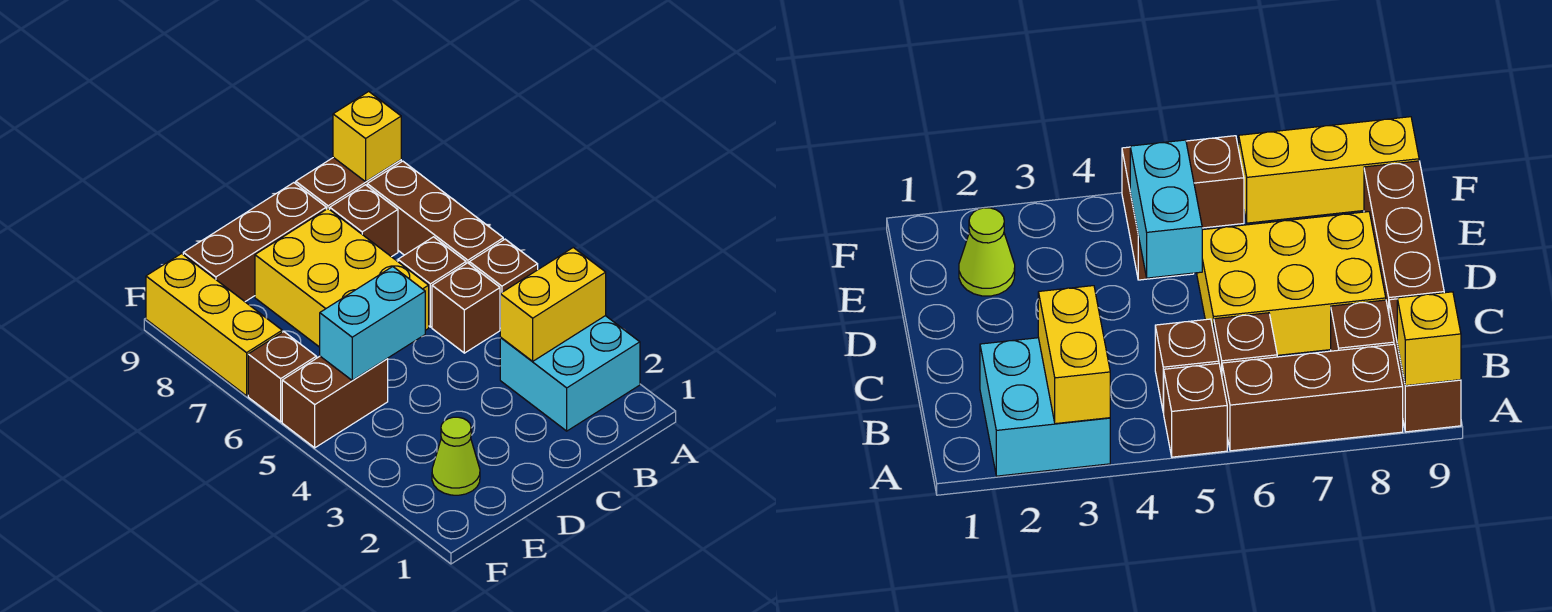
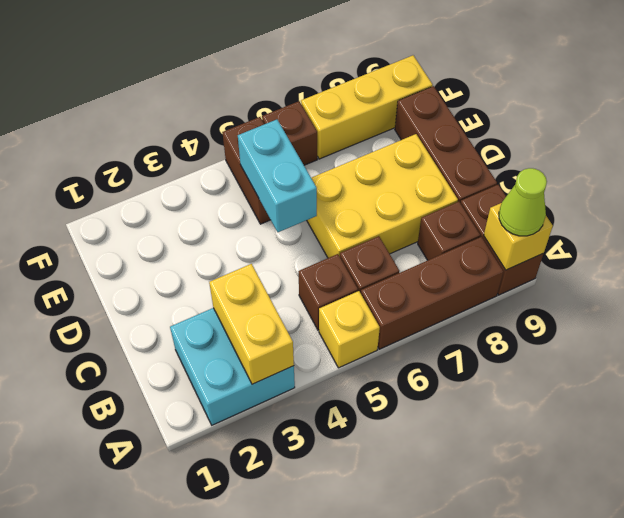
brown 1x1 brick [469,239,538,294] -> yellow 1x1 brick [319,291,380,368]
lime 1x1 cone [432,417,480,495] -> lime 1x1 cone moved to [499,168,547,236]

